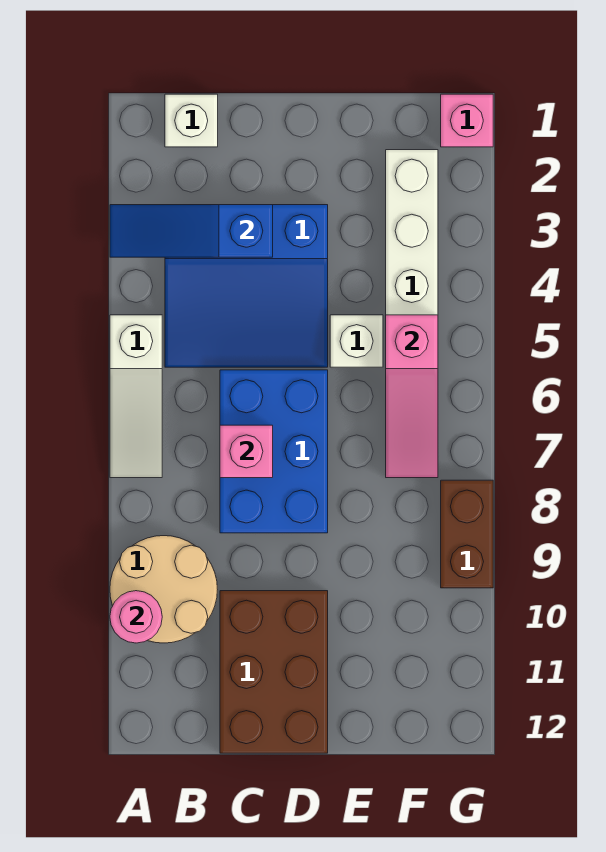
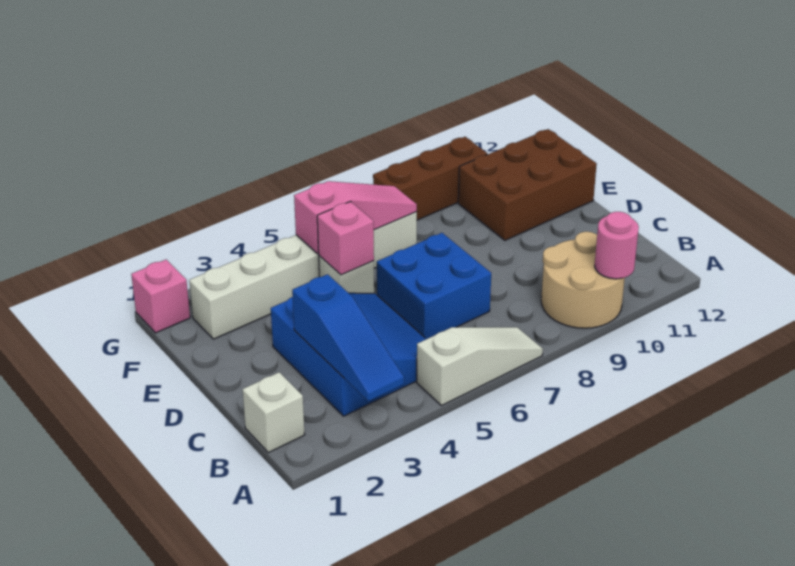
blue 2x3 brick [220,370,328,533] -> blue 2x2 brick [377,233,491,339]
pink 1x1 brick [220,425,273,478] -> pink 1x1 brick moved to [317,201,374,275]
brown 2x3 brick [220,591,328,753] -> brown 2x3 brick moved to [458,129,597,240]
brown 1x2 brick [441,480,493,588] -> brown 1x3 brick [373,137,487,220]

